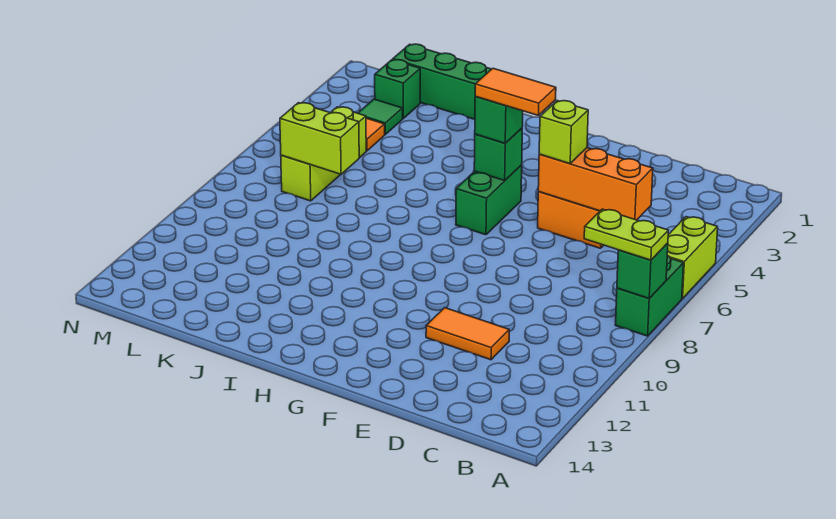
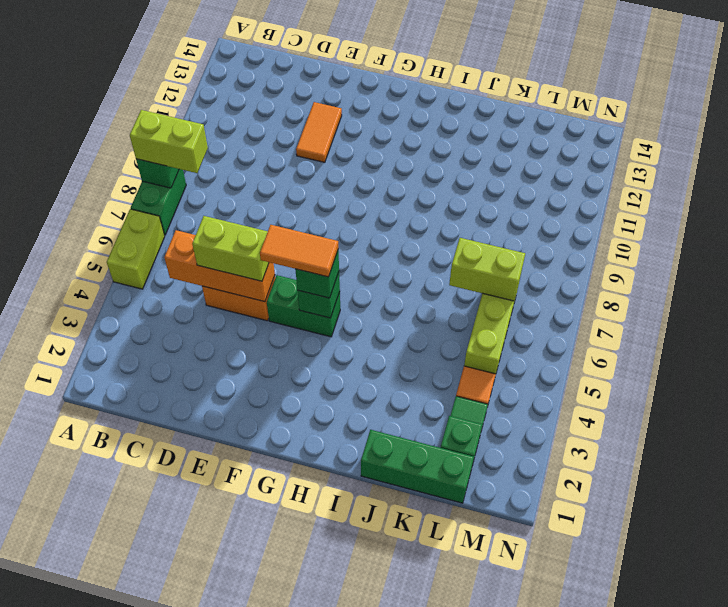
lime 1x2 plate [584,209,669,260] -> lime 1x2 brick [130,110,208,173]
orange 1x2 tile [426,308,509,360] -> orange 1x2 tile turned to [296,102,342,162]
lime 1x1 brick [539,101,588,163] -> lime 1x2 brick [192,216,269,281]
green 1x2 brick [456,165,522,235] -> green 1x2 brick turned to [267,275,340,337]

